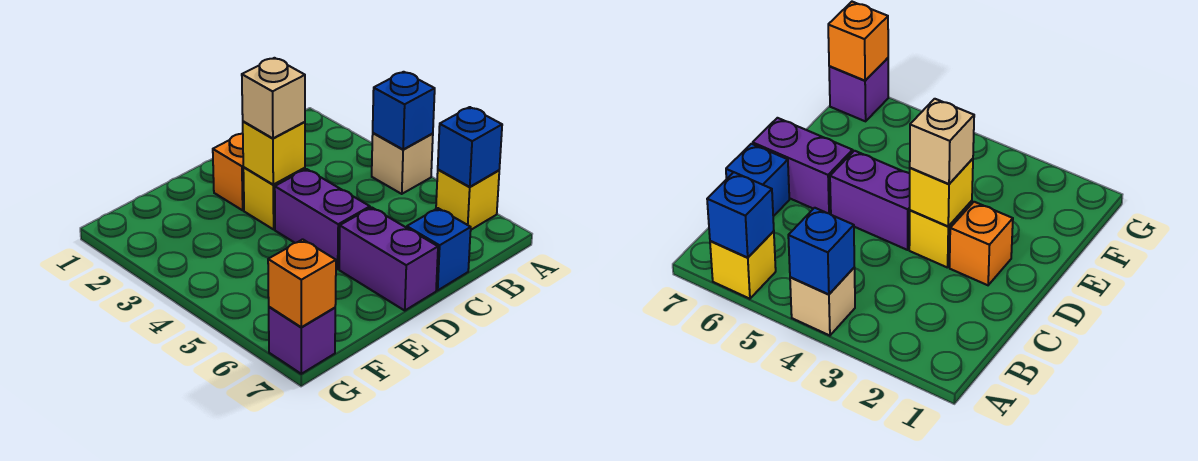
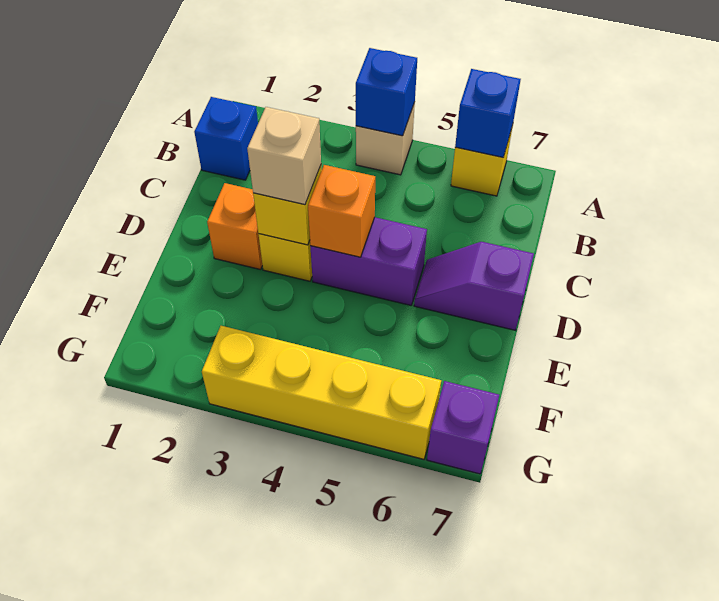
blue 1x1 brick [407,208,471,290] -> blue 1x1 brick moved to [194,97,258,180]
purple 1x2 brick [339,207,438,310] -> purple 1x2 slope [414,242,534,330]
none -> yellow 1x4 brick [202,326,441,459]
orange 1x1 brick [268,239,336,327] -> orange 1x1 brick moved to [308,165,375,257]

